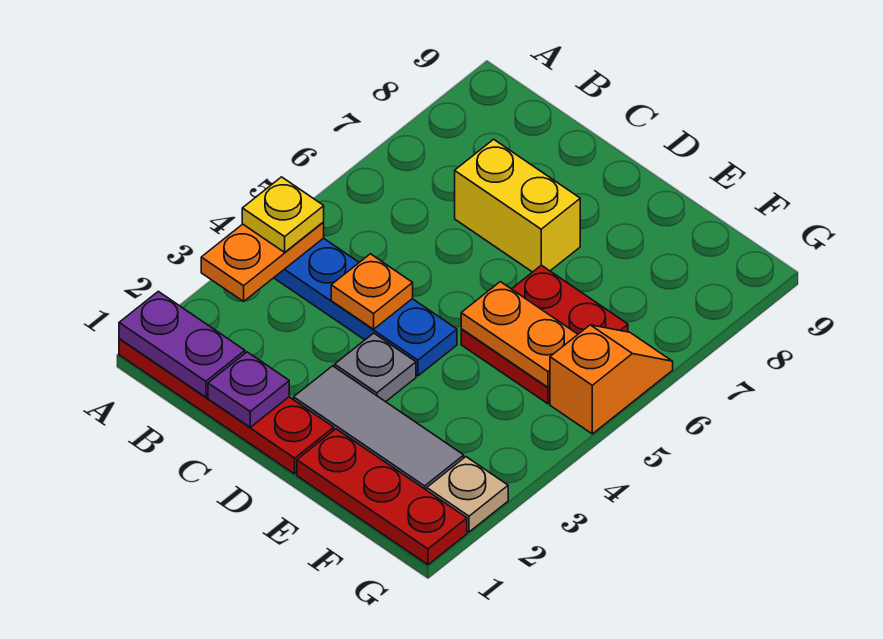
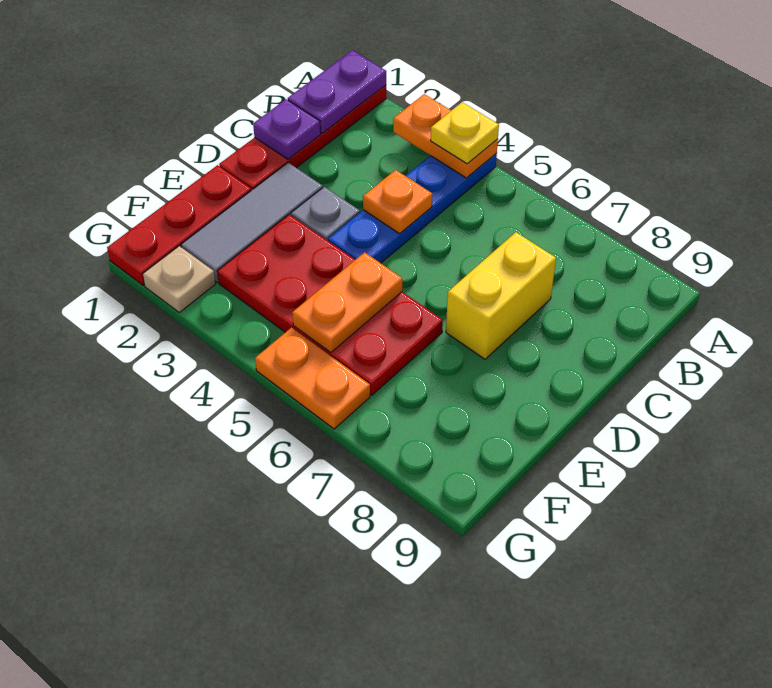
red 2x2 plate [461,265,628,404] -> red 2x4 plate [217,215,443,395]
orange 1x2 slope [550,325,673,434] -> orange 1x2 plate [255,328,370,429]

